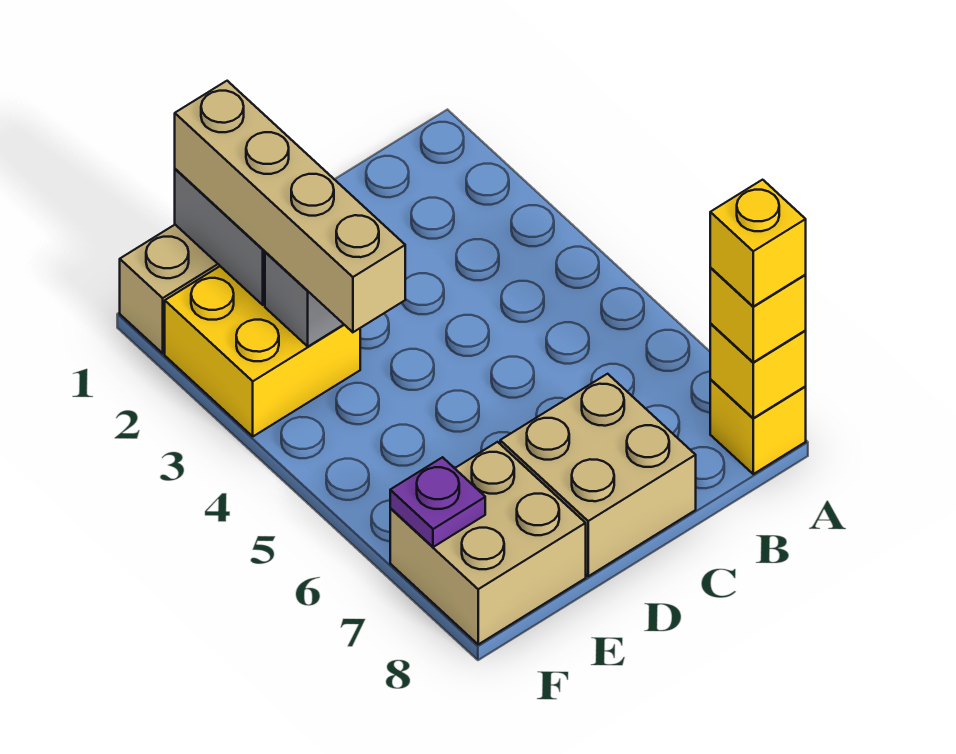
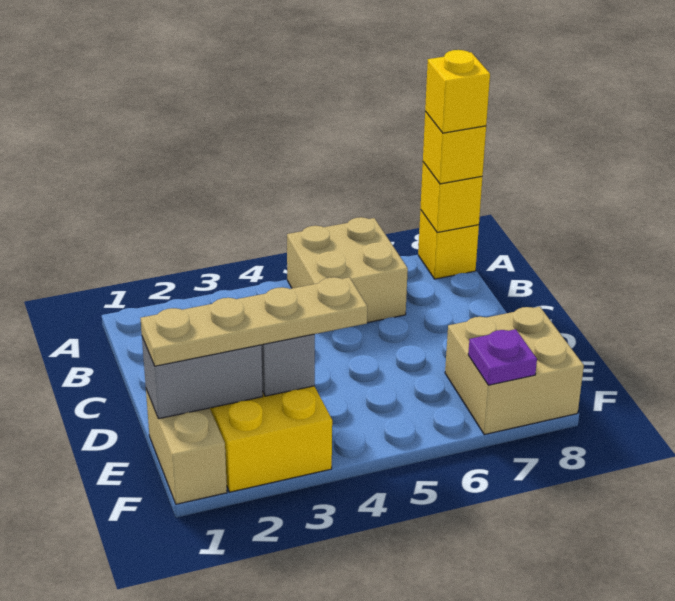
tan 2x2 brick [500,374,696,576] -> tan 2x2 brick moved to [287,217,408,323]
tan 1x4 brick [175,81,405,332] -> tan 1x4 plate [141,277,367,366]

